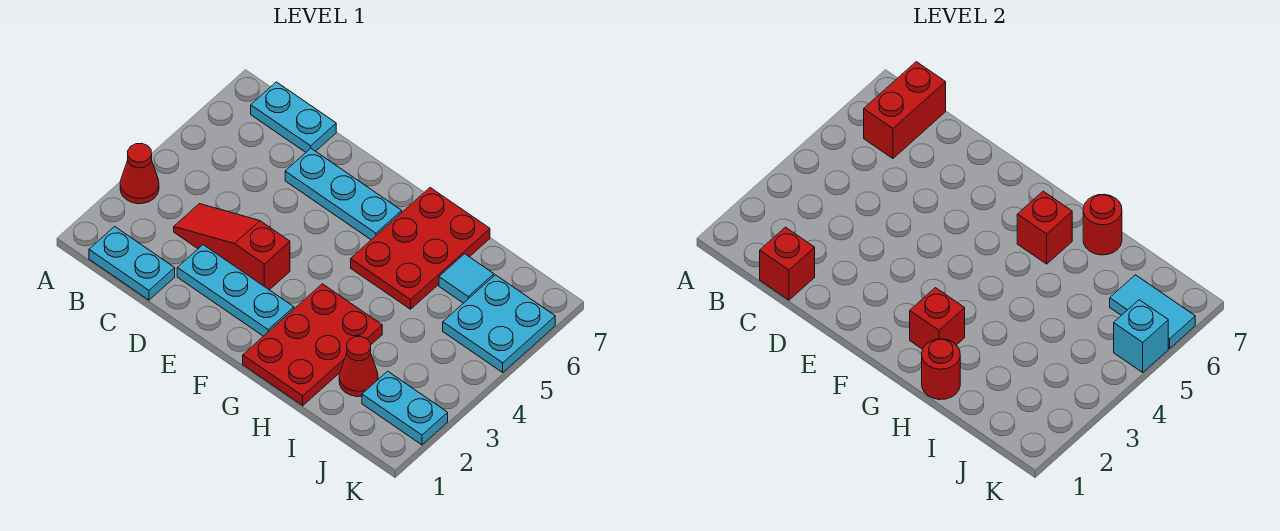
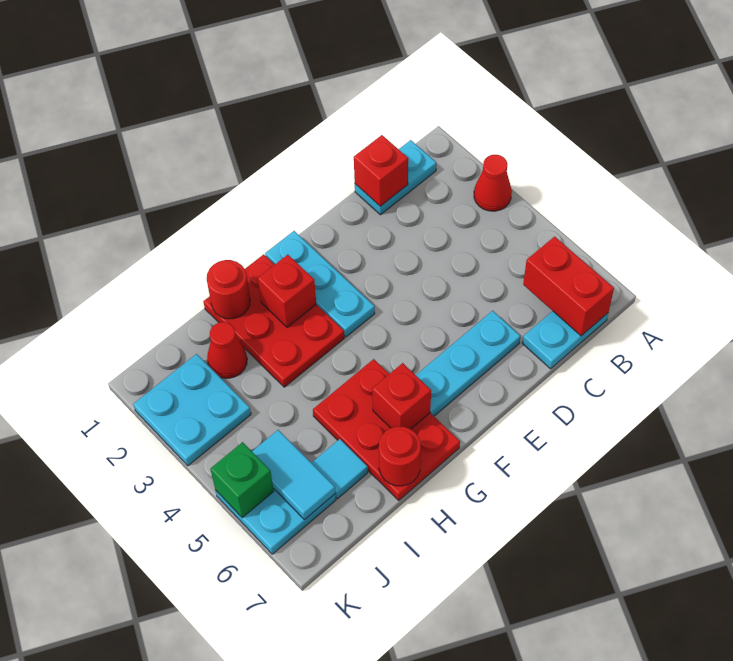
red 1x3 slope [174,204,290,290] -> none
cyan 1x3 plate [177,245,294,336] -> cyan 1x3 plate turned to [265,231,375,337]
cyan 1x2 plate [362,371,448,445] -> cyan 2x2 plate [133,354,251,466]
cyan 1x2 tile [1110,275,1195,348] -> cyan 1x2 tile turned to [252,430,335,520]
cyan 1x1 brick [1114,300,1168,372] -> green 1x1 brick [210,442,274,518]

